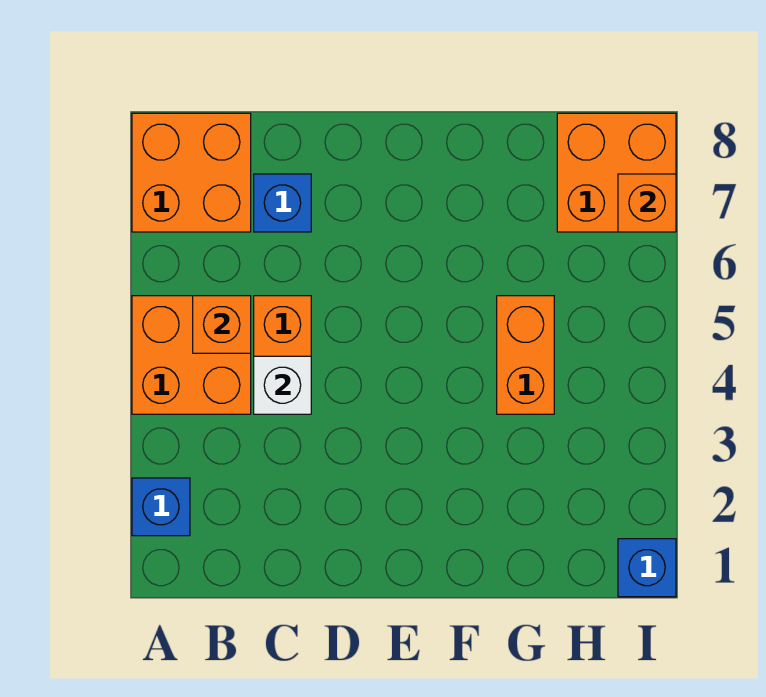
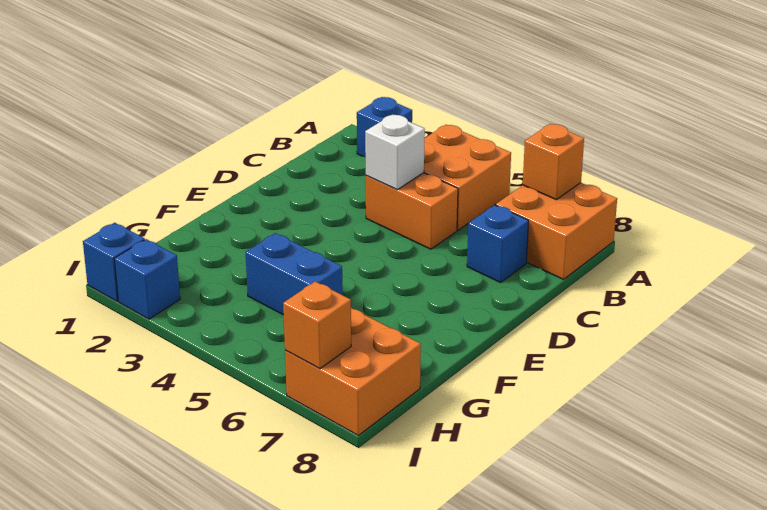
orange 1x1 brick [193,296,251,353] -> orange 1x1 brick moved to [523,124,584,200]
orange 1x2 brick [497,296,554,414] -> blue 1x2 brick [246,233,343,315]
none -> blue 1x1 brick [114,239,180,319]

